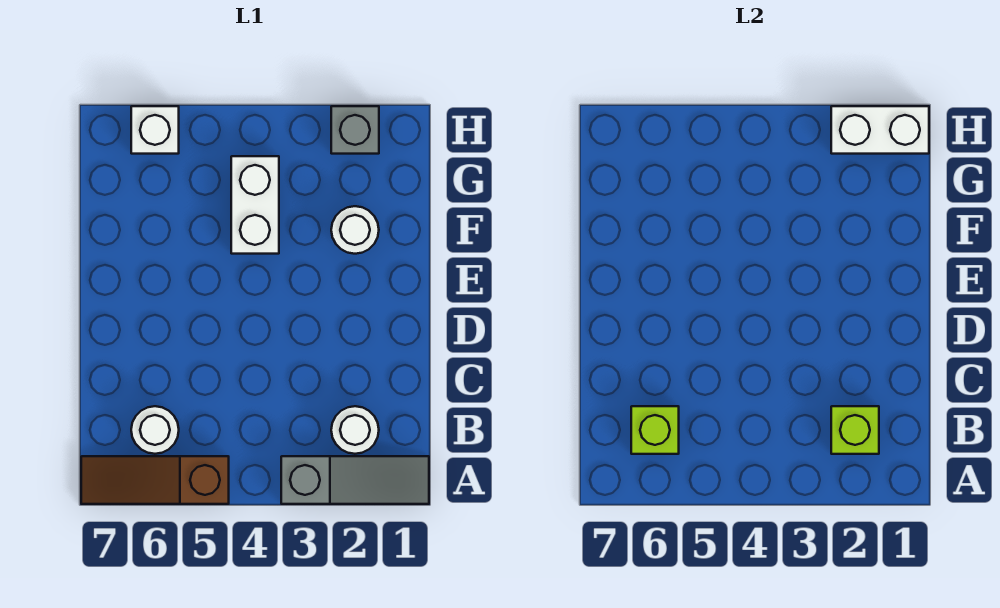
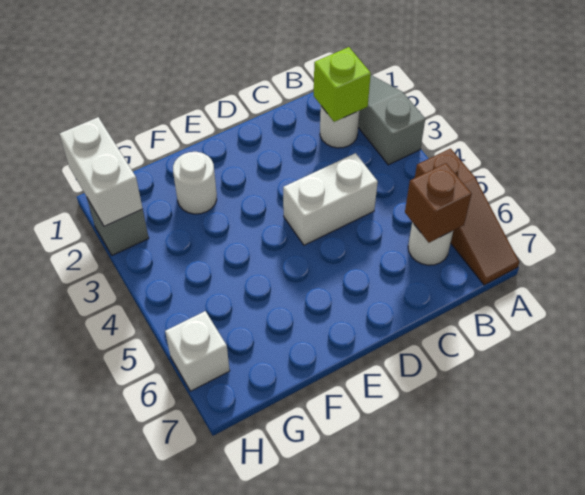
lime 1x1 brick [631,406,679,454] -> brown 1x1 brick [405,163,472,243]
white 1x2 brick [231,156,279,254] -> white 1x2 brick moved to [283,153,378,245]

